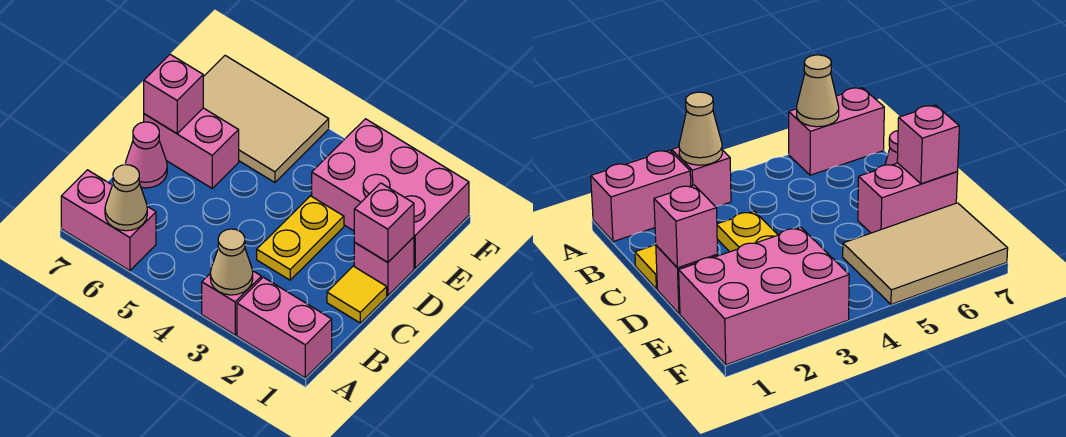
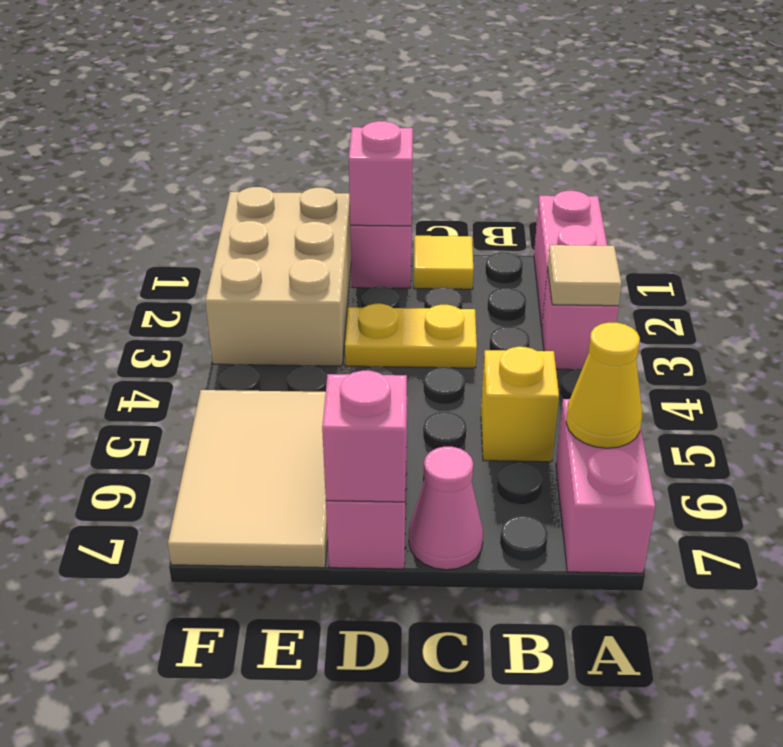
tan 1x1 cone [210,229,253,295] -> tan 1x1 tile [547,245,622,306]
tan 1x1 cone [105,165,147,231] -> yellow 1x1 cone [566,323,642,448]
none -> yellow 1x1 brick [481,347,559,462]
pink 2x3 brick [312,119,469,268] -> tan 2x3 brick [205,187,351,366]

